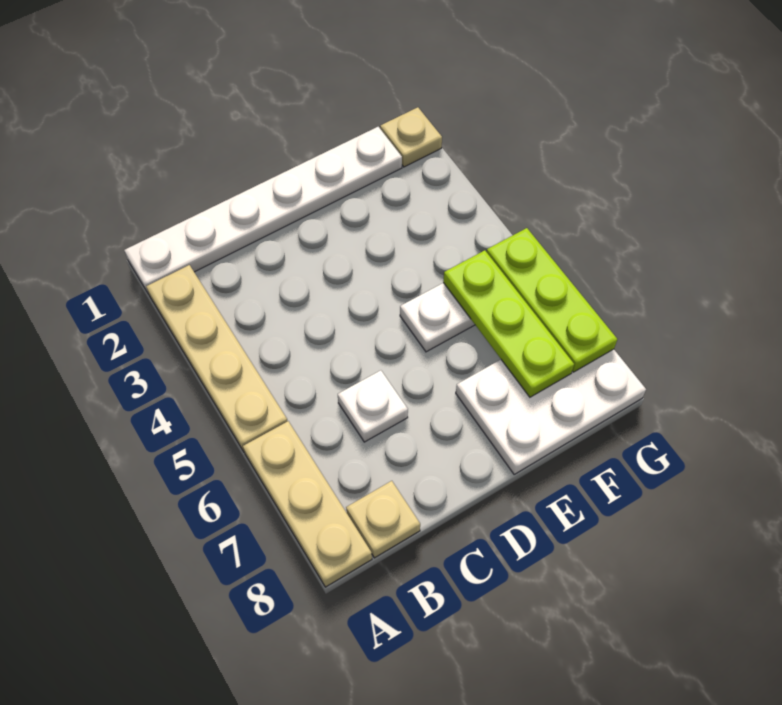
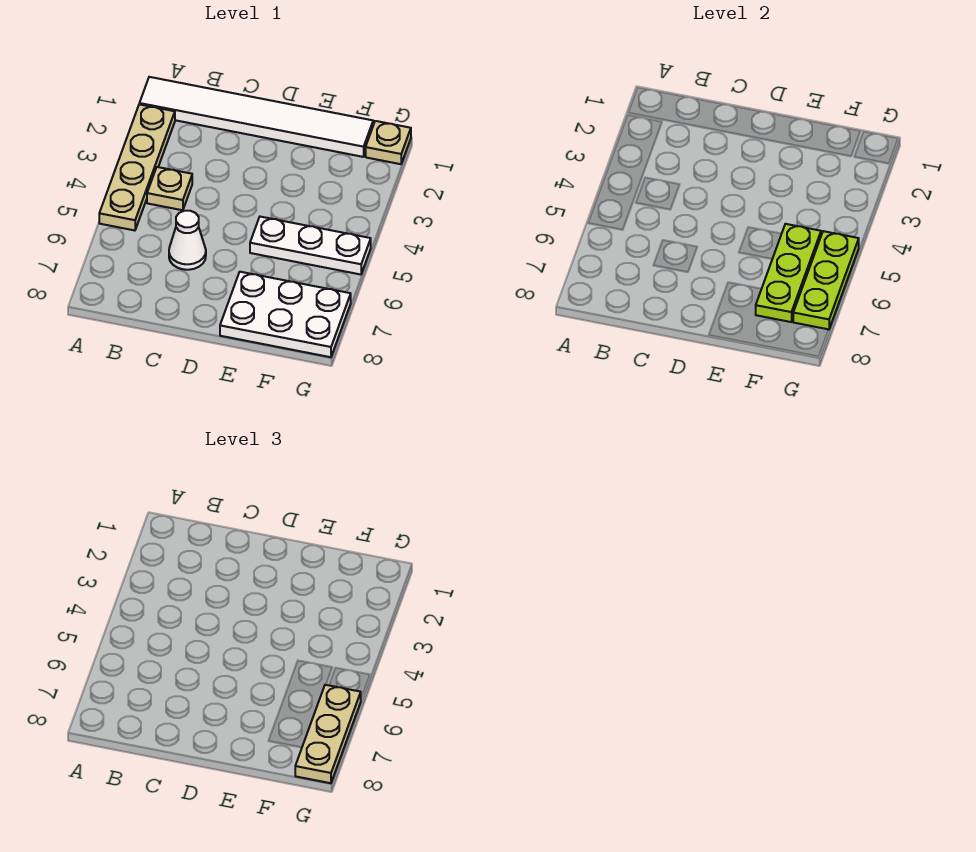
white 1x6 plate [124,127,402,294] -> white 1x6 tile [139,77,373,157]
tan 1x3 plate [243,421,372,587] -> tan 1x3 plate moved to [295,685,361,783]
tan 1x1 plate [346,481,420,558] -> tan 1x1 plate moved to [147,167,192,210]
white 1x1 plate [338,370,408,442] -> white 1x1 cone [169,211,206,270]

